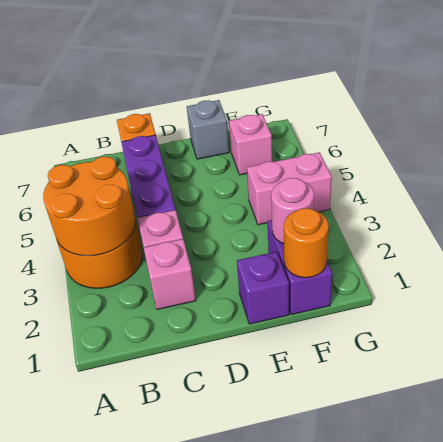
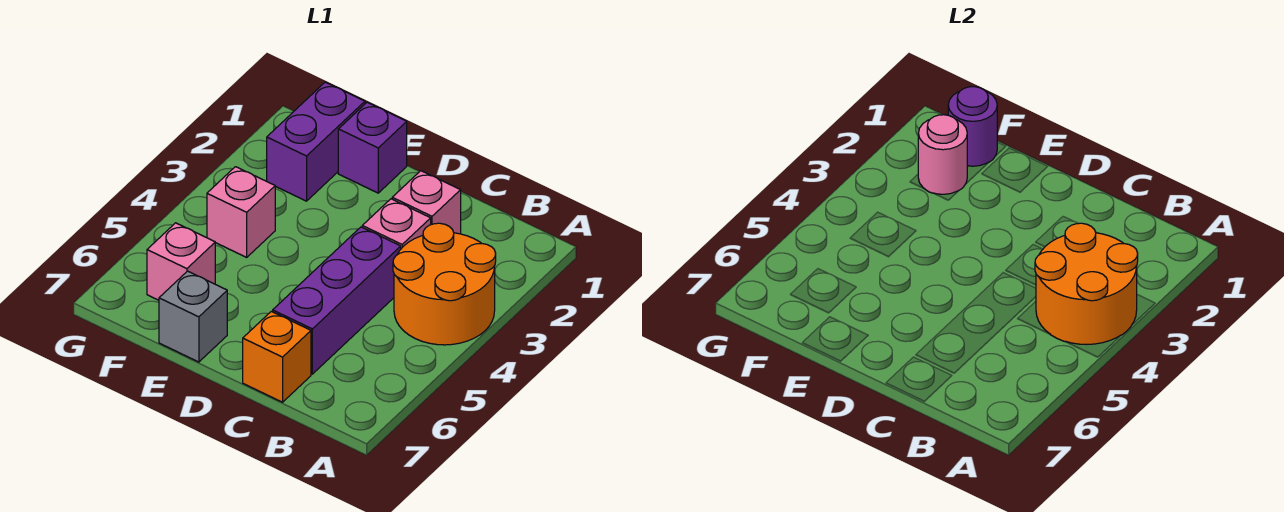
orange 1x1 round brick [284,208,329,278] -> purple 1x1 round brick [948,87,997,166]
pink 1x2 brick [247,152,332,225] -> pink 1x1 brick [207,167,275,257]

